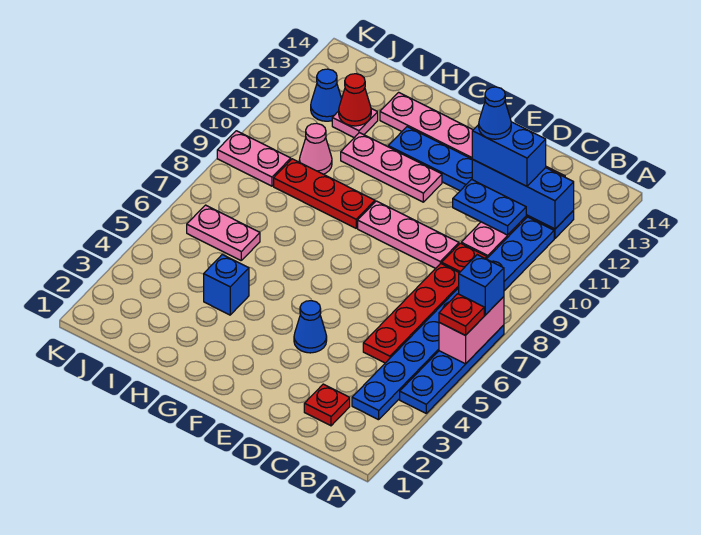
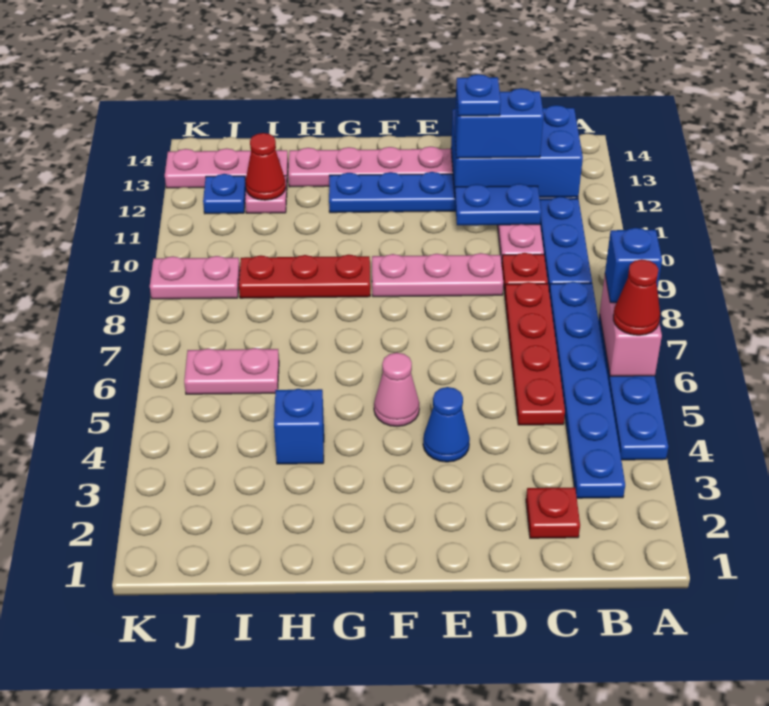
red 1x1 plate [439,294,484,335] -> red 1x1 cone [613,259,660,335]
blue 1x3 brick [472,159,574,229] -> blue 2x3 brick [451,105,583,197]
blue 1x1 cone [479,87,511,139] -> blue 1x1 plate [456,74,501,116]
pink 1x3 plate [341,133,442,202] -> pink 1x3 plate moved to [165,148,288,188]
pink 1x1 cone [299,123,332,174] -> pink 1x1 cone moved to [374,353,419,426]
blue 1x1 cone [311,69,342,121] -> blue 1x1 plate [203,174,246,214]

